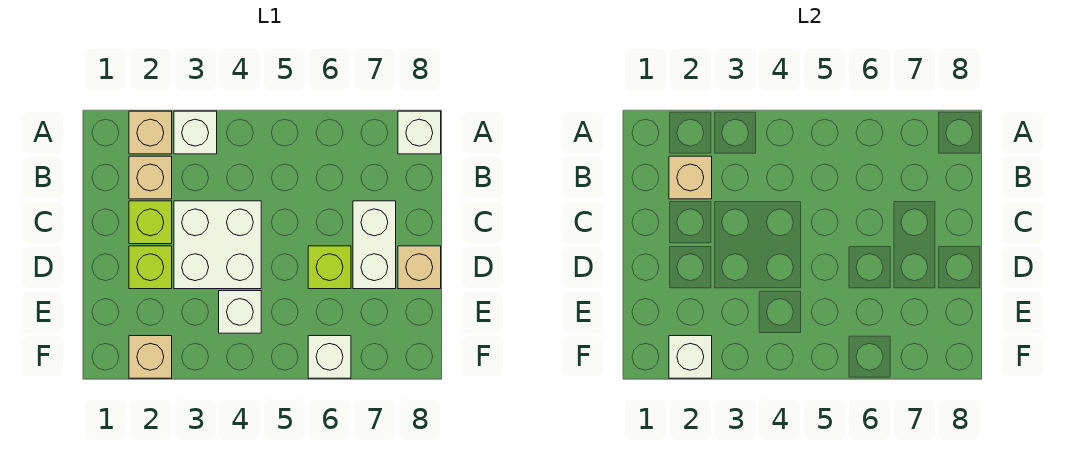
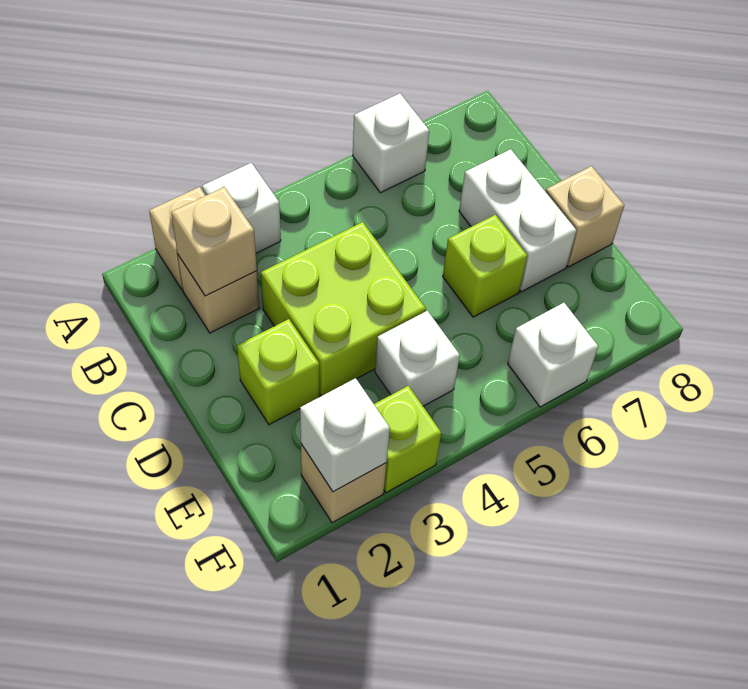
white 1x1 brick [398,111,441,154] -> white 1x1 brick moved to [353,93,429,193]
lime 1x1 brick [129,201,172,244] -> lime 1x1 brick moved to [374,386,441,493]
white 2x2 brick [174,201,261,289] -> lime 2x2 brick [261,222,426,396]

